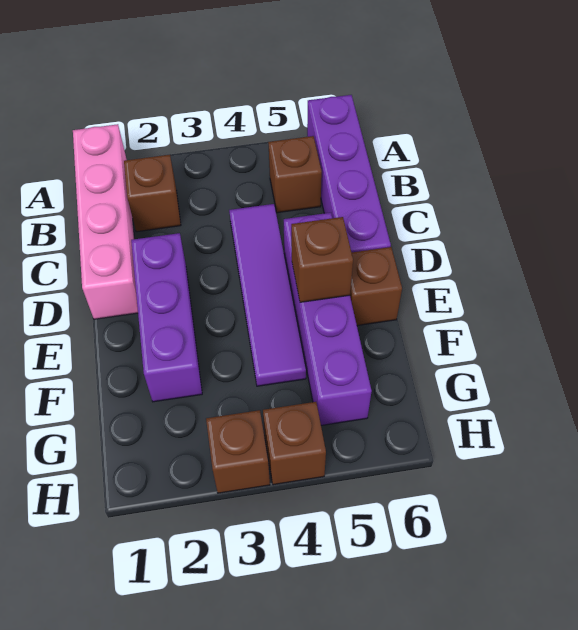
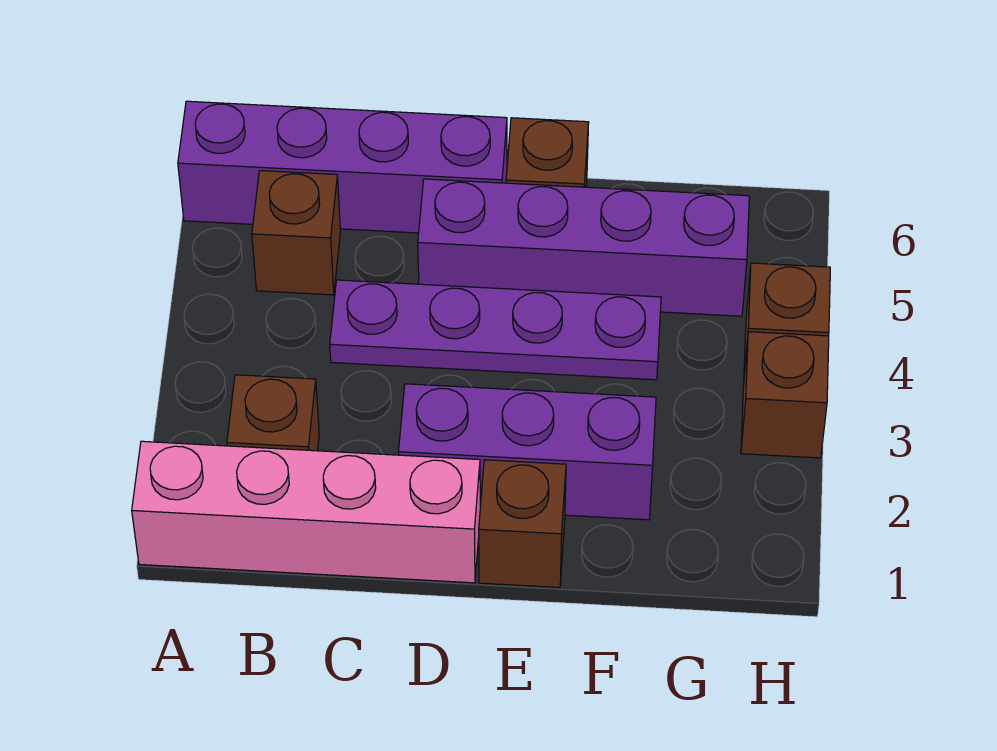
purple 1x4 tile [229,204,306,386] -> purple 1x4 plate [330,280,661,380]
brown 1x1 brick [291,217,353,302] -> brown 1x1 brick moved to [479,460,566,588]

